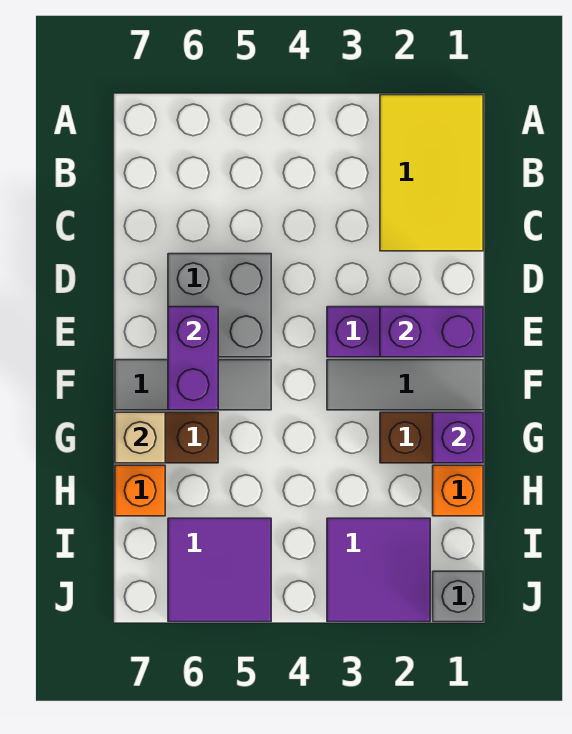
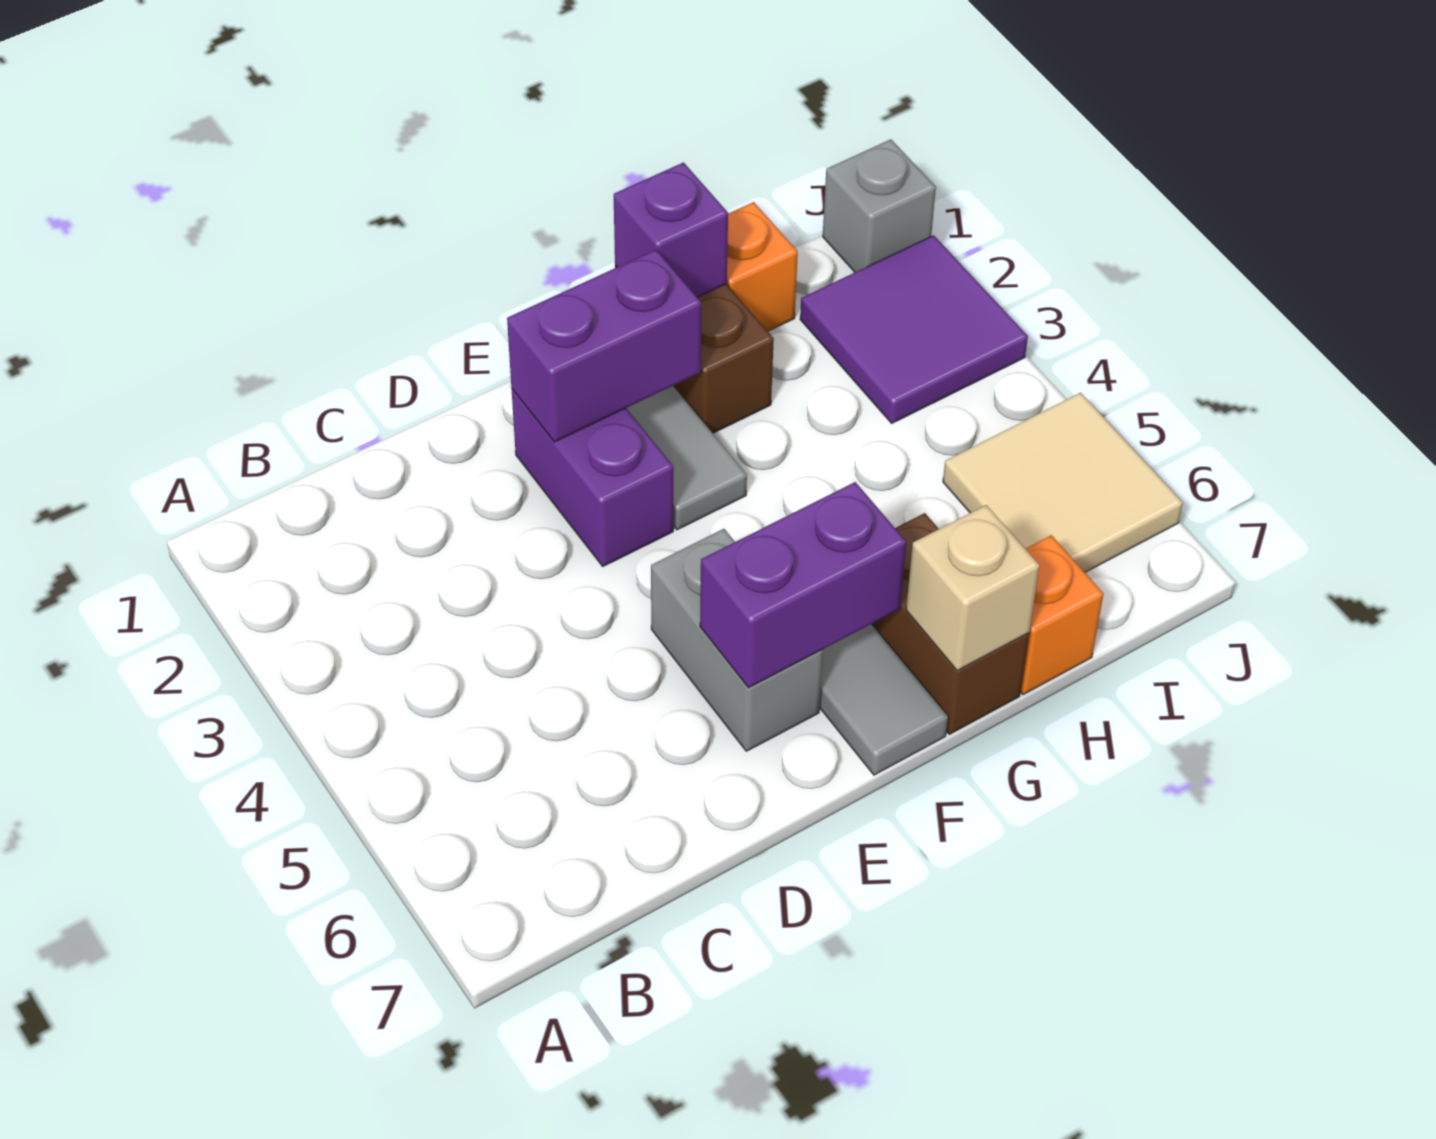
yellow 2x3 tile [380,95,483,251] -> none
grey 2x2 brick [168,254,271,357] -> grey 1x2 brick [651,529,823,751]
purple 1x2 brick [380,307,483,357] -> purple 1x2 brick turned to [507,250,701,442]
purple 2x2 tile [168,518,271,622] -> tan 2x2 tile [943,393,1183,572]

